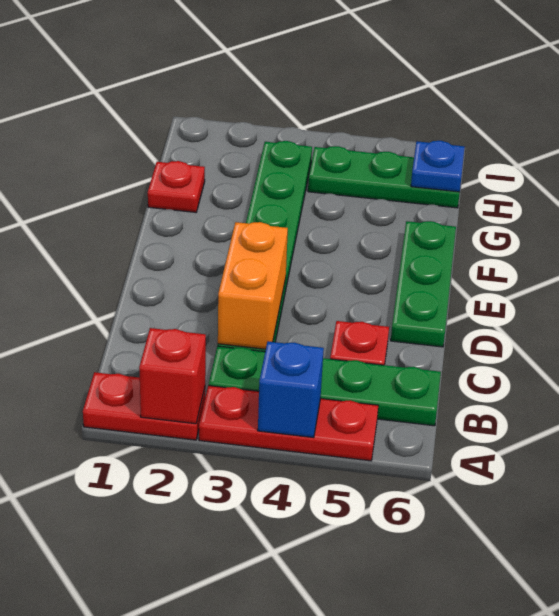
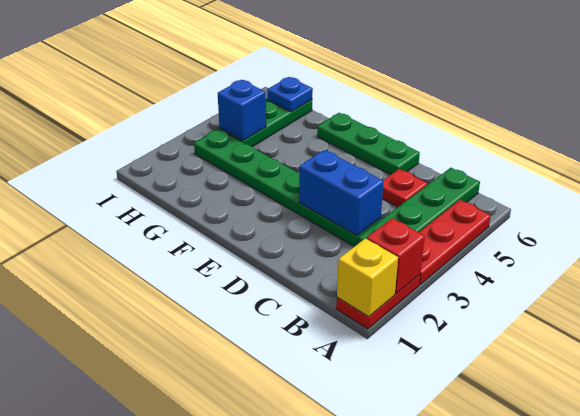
none -> yellow 1x1 brick [337,239,398,317]
blue 1x1 brick [258,341,324,438] -> blue 1x1 brick moved to [218,80,266,141]
orange 1x2 brick [218,222,288,349] -> blue 1x2 brick [299,150,384,236]
red 1x1 plate [148,161,205,212] -> none

